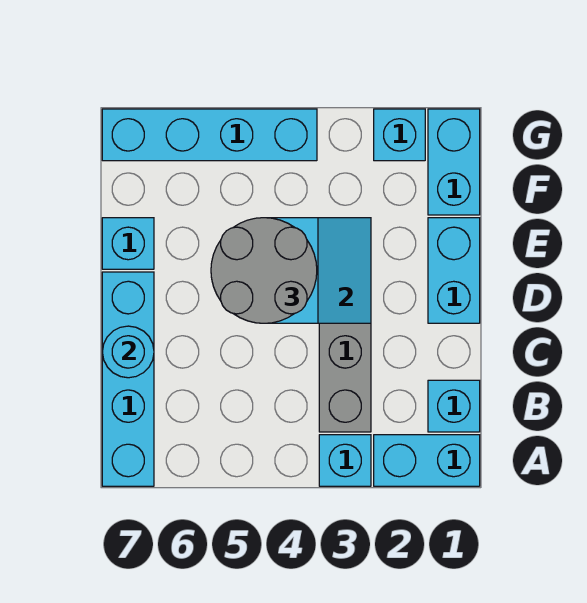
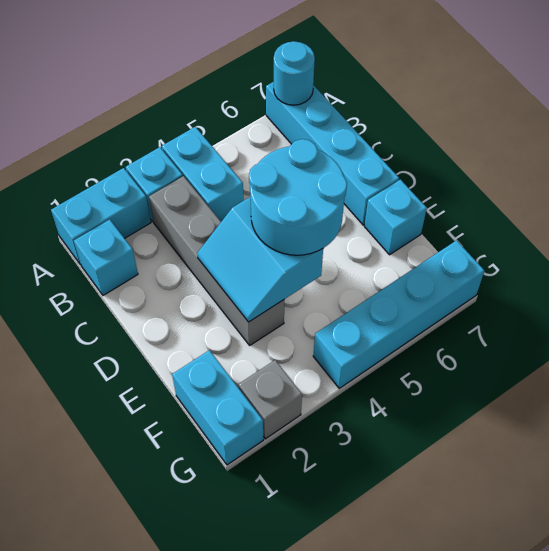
cyan 1x1 round brick [102,326,154,378] -> cyan 1x1 round brick moved to [274,41,315,105]
cyan 1x2 brick [428,218,480,323] -> cyan 1x2 brick moved to [162,127,244,222]
grey 2x2 round brick [211,218,317,323] -> cyan 2x2 round brick [249,139,347,255]
cyan 1x1 brick [374,109,425,161] -> grey 1x1 brick [238,360,302,439]

